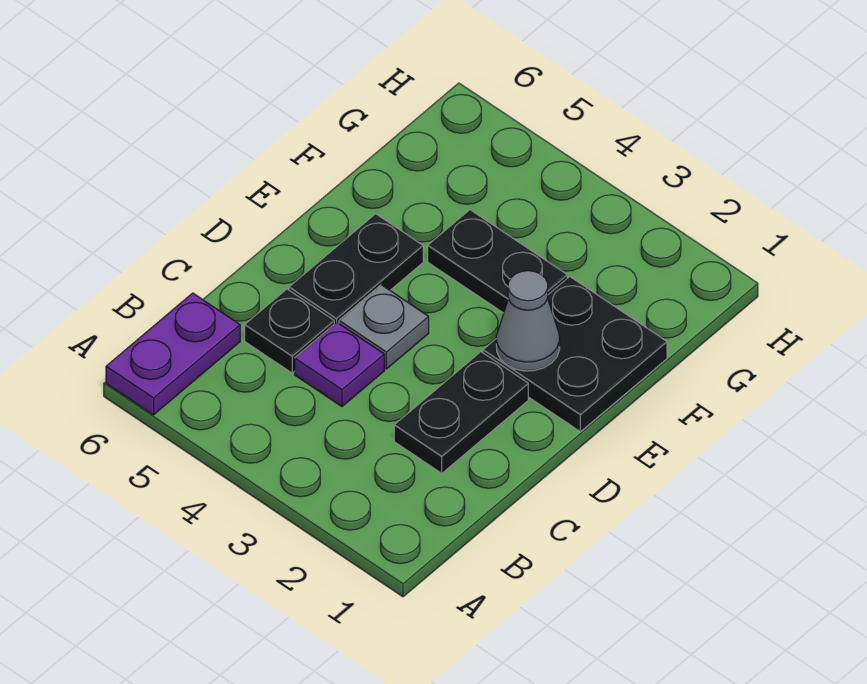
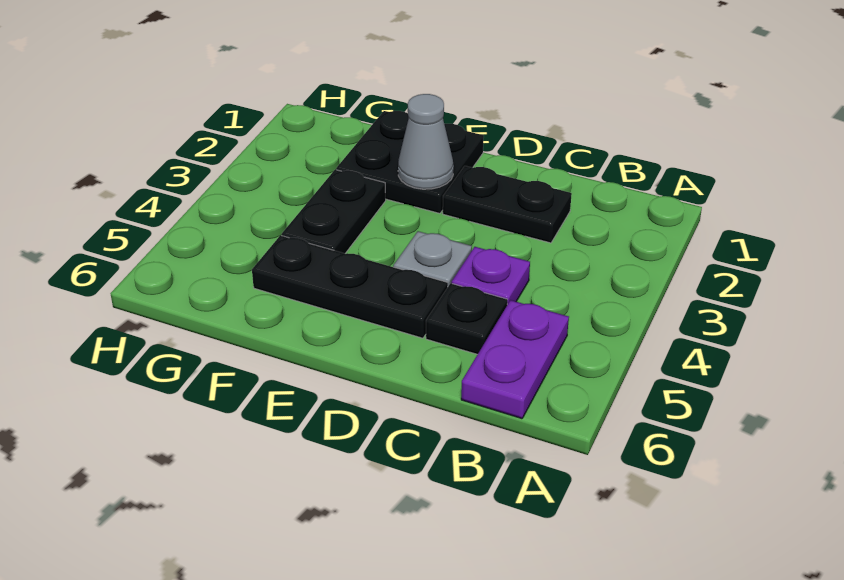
purple 1x2 plate [106,293,240,415] -> purple 1x2 plate turned to [461,300,569,419]
black 1x2 plate [289,214,423,324] -> black 1x3 plate [252,235,448,338]

